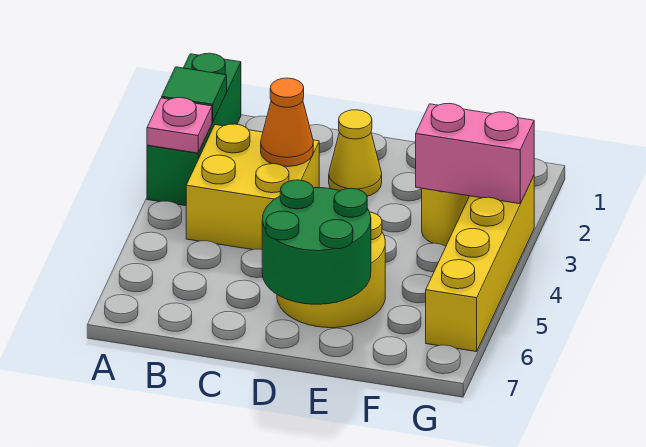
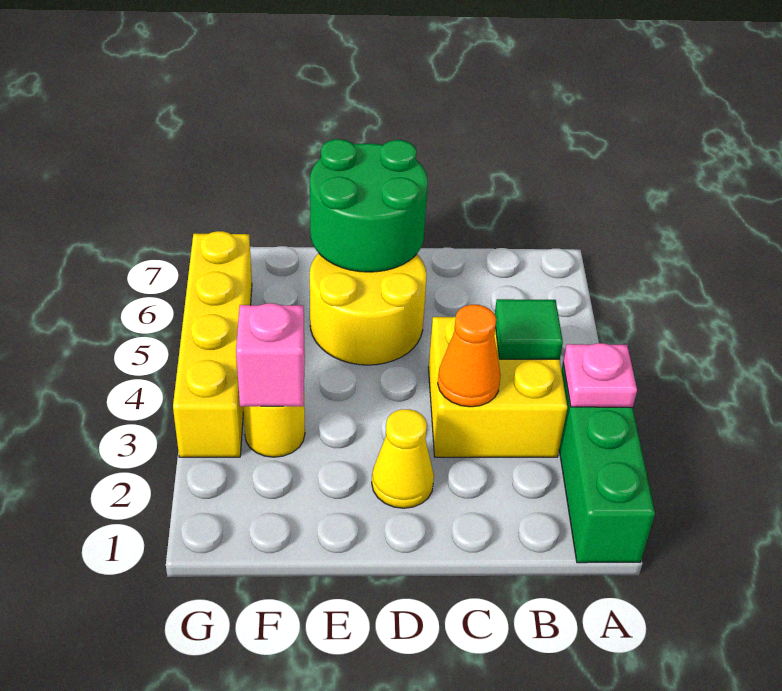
green 1x1 tile [162,67,227,122] -> green 1x1 tile moved to [495,299,563,359]
pink 1x2 brick [416,103,534,204] -> pink 1x1 brick [236,303,305,406]

